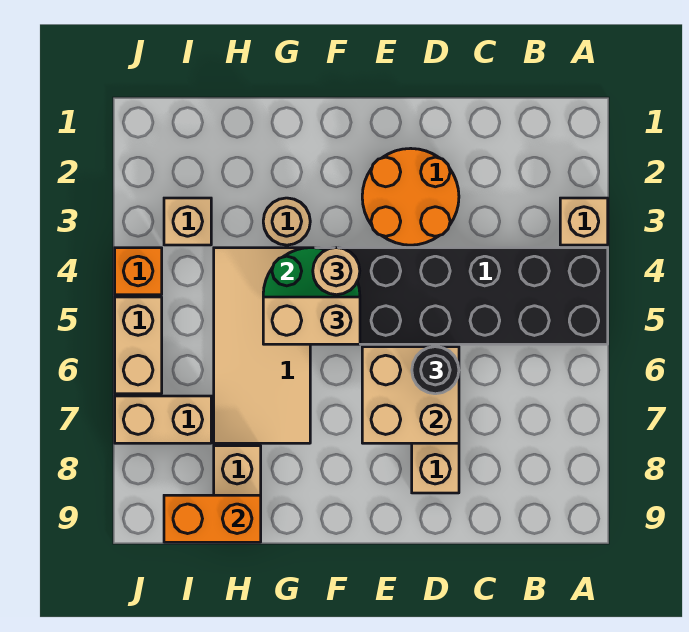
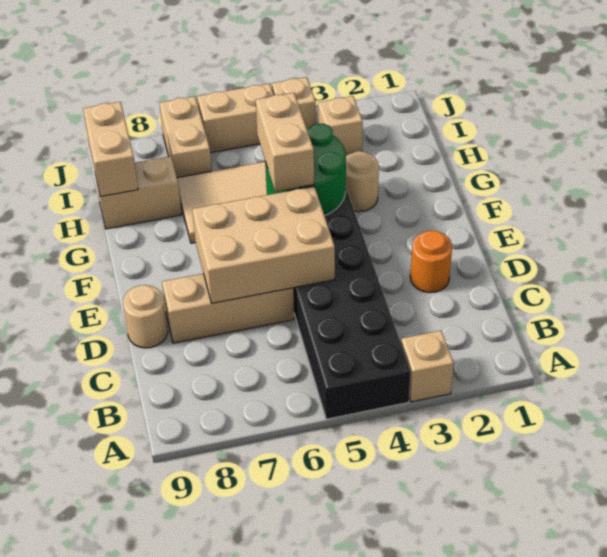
orange 2x2 round brick [362,148,459,245] -> orange 1x1 round brick [410,231,452,293]
tan 2x2 brick [362,347,459,443] -> tan 2x3 brick [192,187,335,303]
black 1x1 round brick [412,347,459,394] -> none
tan 1x1 round brick [313,248,360,295] -> tan 1x1 round brick moved to [123,285,168,348]
orange 1x2 brick [164,495,261,542] -> tan 1x2 brick [83,102,138,197]
orange 1x1 brick [115,248,162,295] -> tan 1x1 brick [272,77,316,128]

